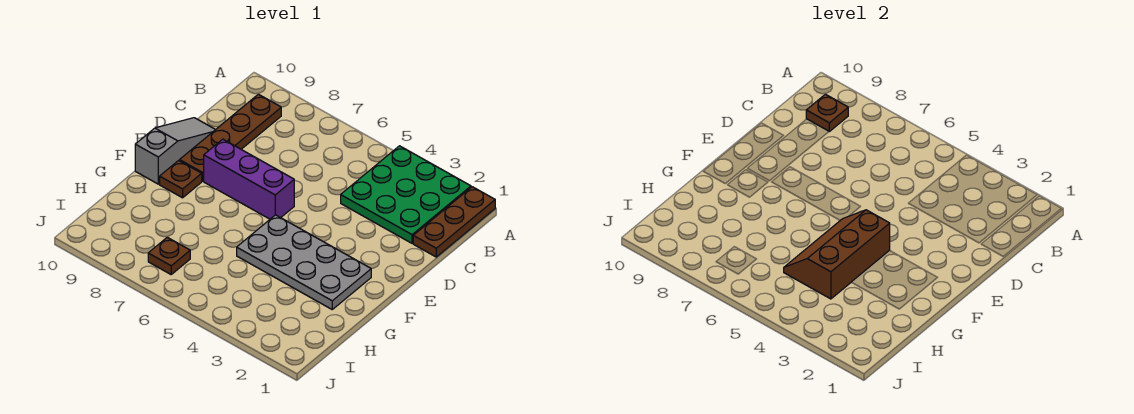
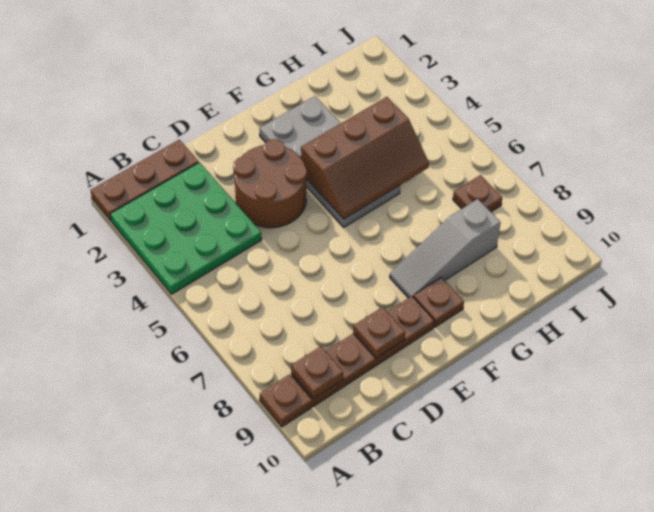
none -> brown 1x1 plate [260,374,312,427]
none -> brown 2x2 round brick [233,139,307,228]
none -> brown 1x1 plate [353,307,405,358]
grey 1x3 slope [135,118,216,184] -> grey 1x3 slope moved to [390,199,501,298]
purple 1x3 brick [204,139,294,219] -> none

